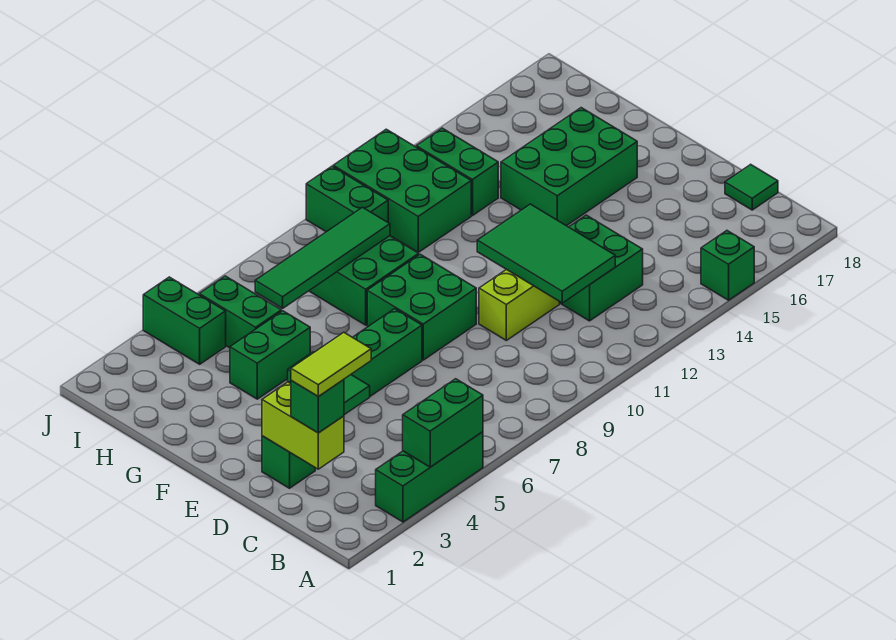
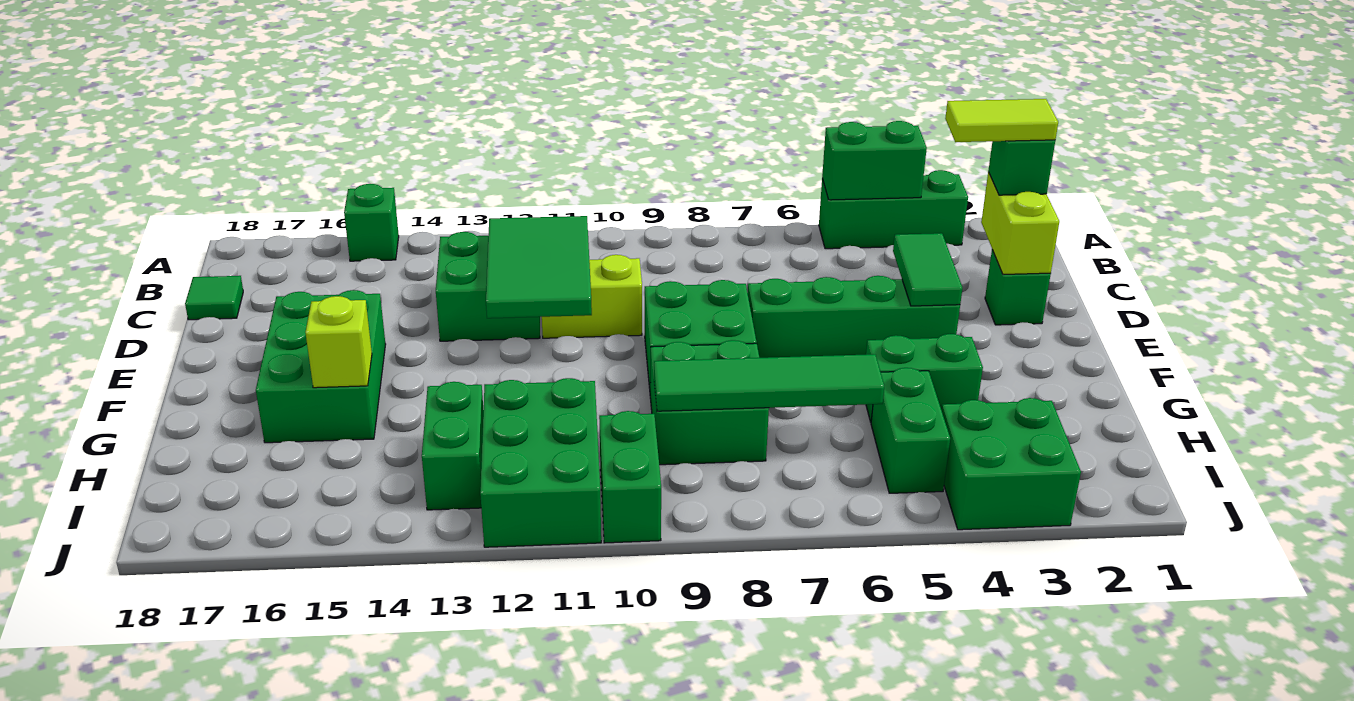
green 2x3 brick [501,108,637,226] -> green 2x3 brick turned to [256,290,386,443]
none -> lime 1x1 brick [305,296,372,388]
green 1x2 brick [143,277,226,364] -> green 2x2 brick [942,398,1081,530]

